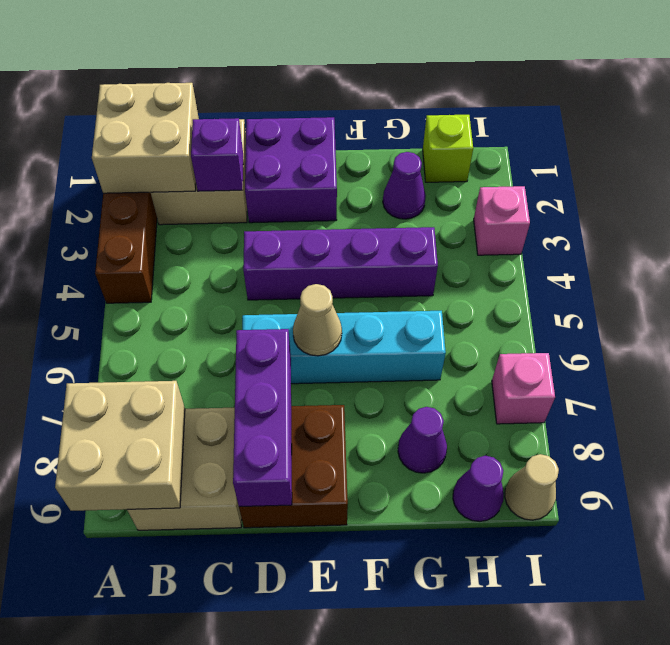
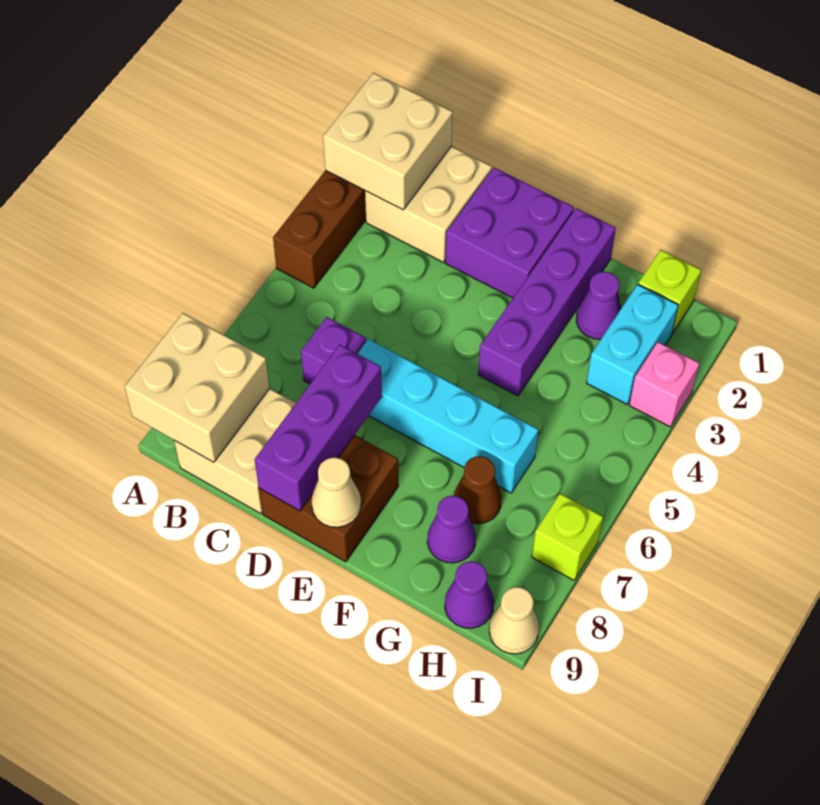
purple 1x1 brick [191,118,243,191] -> purple 1x1 brick moved to [301,317,366,384]
purple 1x4 brick [243,227,438,300] -> purple 1x4 brick turned to [478,208,616,396]
tan 1x1 cone [293,284,342,356] -> tan 1x1 cone moved to [311,457,361,527]
none -> brown 1x1 cone [454,456,502,524]
none -> cyan 1x2 brick [587,284,678,404]
pink 1x1 brick [492,353,555,424] -> lime 1x1 brick [532,494,603,580]

